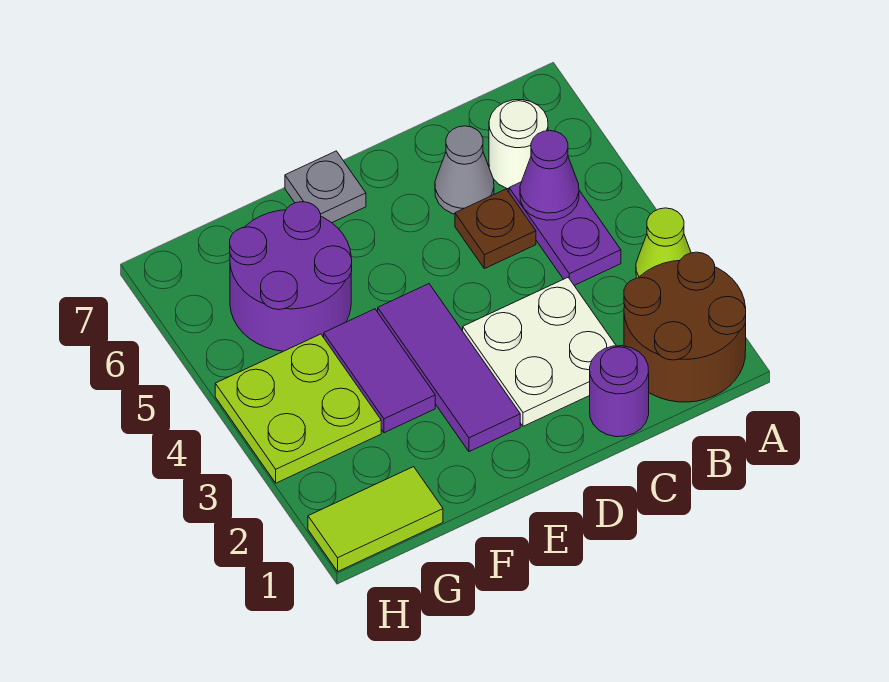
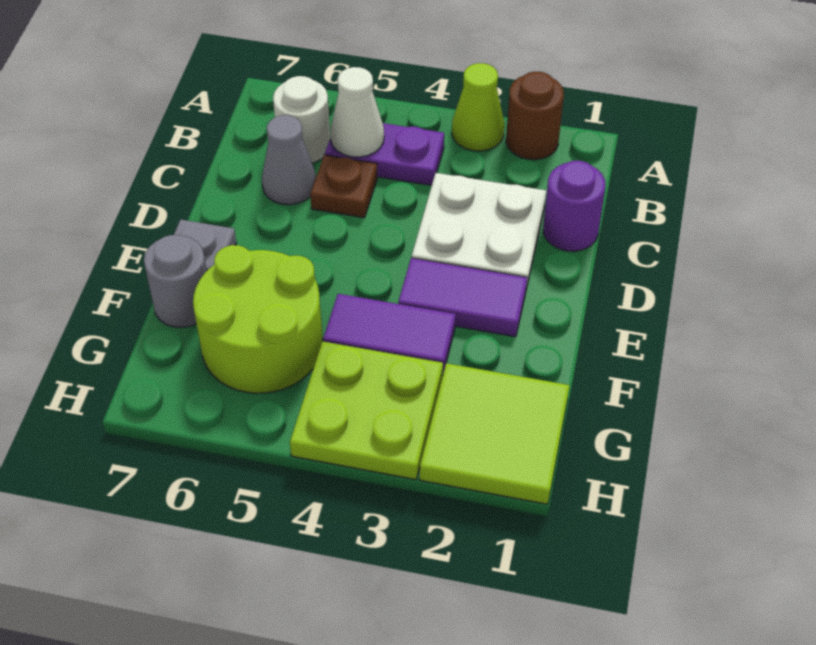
brown 2x2 round brick [624,252,746,402] -> brown 1x1 round brick [506,72,564,160]
purple 1x1 cone [520,131,579,220] -> white 1x1 cone [330,67,384,157]
purple 1x3 tile [378,284,520,452] -> purple 1x2 tile [398,258,527,337]
purple 2x2 round brick [230,202,352,351] -> lime 2x2 round brick [193,245,323,393]
none -> grey 1x1 round brick [144,235,207,327]
lime 1x2 tile [308,467,443,571] -> lime 2x2 tile [420,363,570,504]

